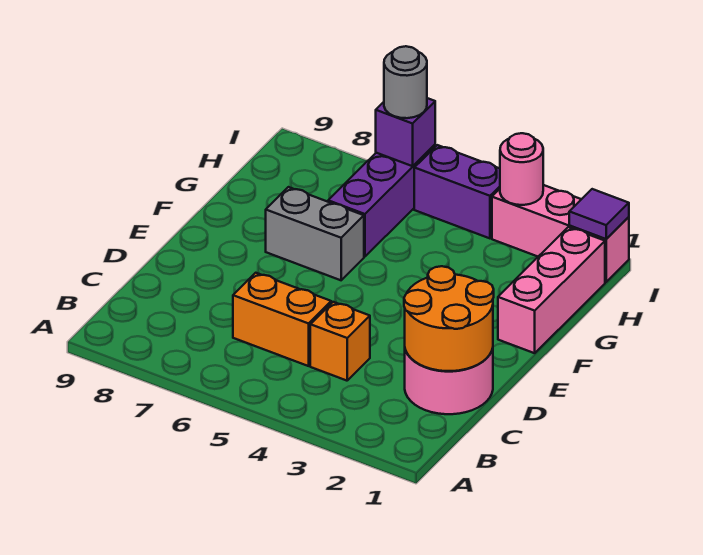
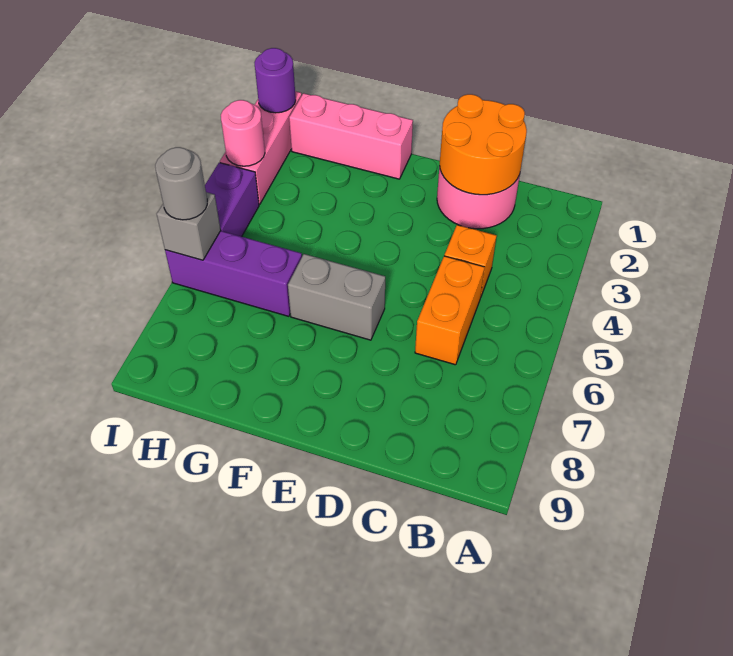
grey 1x2 brick [266,187,364,280] -> grey 1x2 brick turned to [288,254,385,340]
purple 1x1 tile [569,189,629,239] -> purple 1x1 round brick [254,48,296,113]
purple 1x1 brick [376,98,435,166] -> grey 1x1 brick [157,192,221,260]

